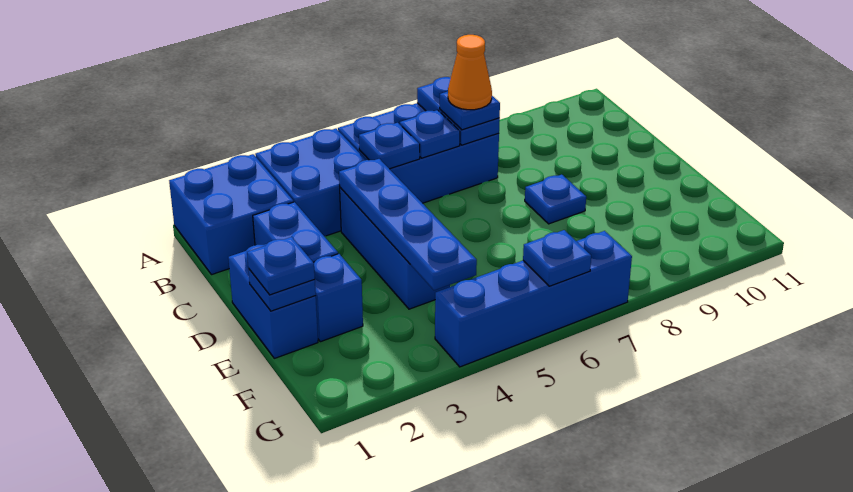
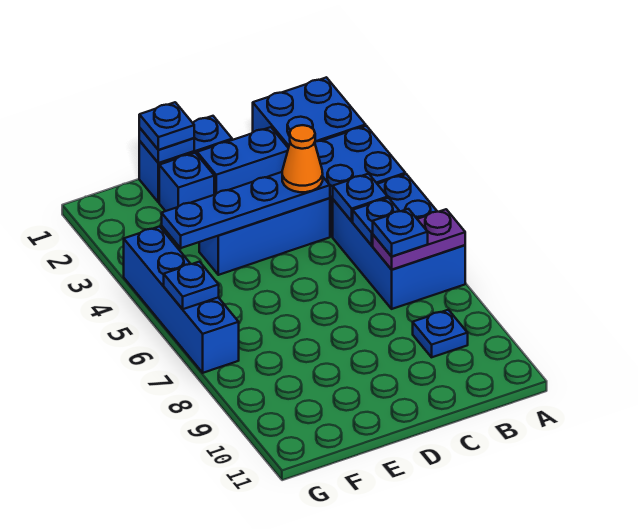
blue 1x2 plate [417,77,500,145] -> purple 1x2 plate [373,209,465,270]
orange 1x1 cone [448,35,492,110] -> orange 1x1 cone moved to [282,125,323,192]
blue 1x1 plate [525,175,586,224] -> blue 1x1 plate moved to [413,310,468,357]

